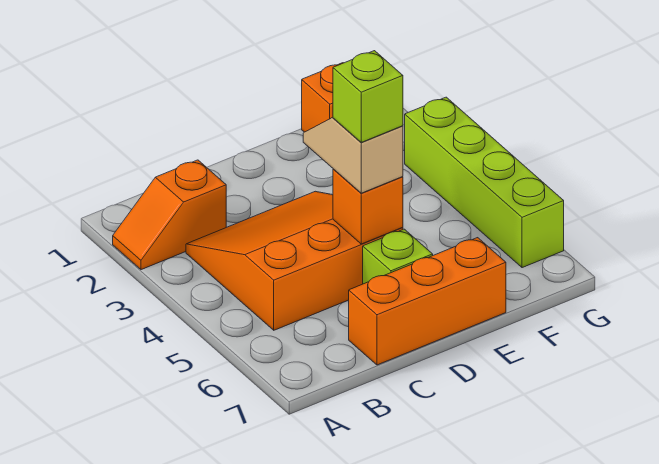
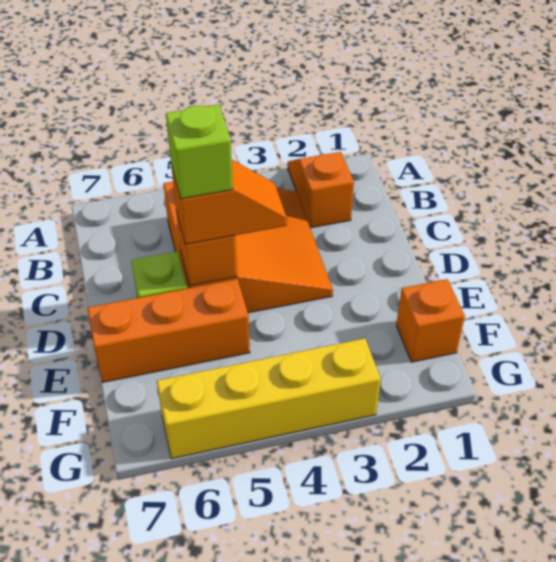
orange 1x3 brick [349,238,506,365] -> orange 1x3 brick turned to [88,279,250,382]
tan 1x2 slope [303,117,403,193] -> orange 1x2 slope [171,160,287,244]
lime 1x4 brick [405,97,564,268] -> yellow 1x4 brick [157,338,381,459]

